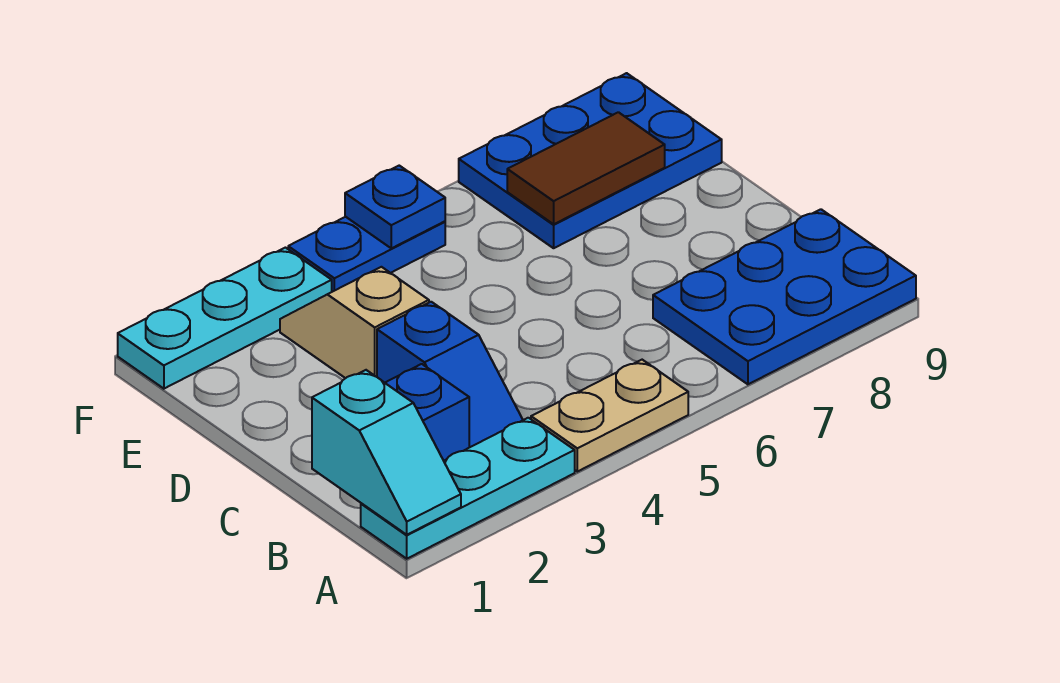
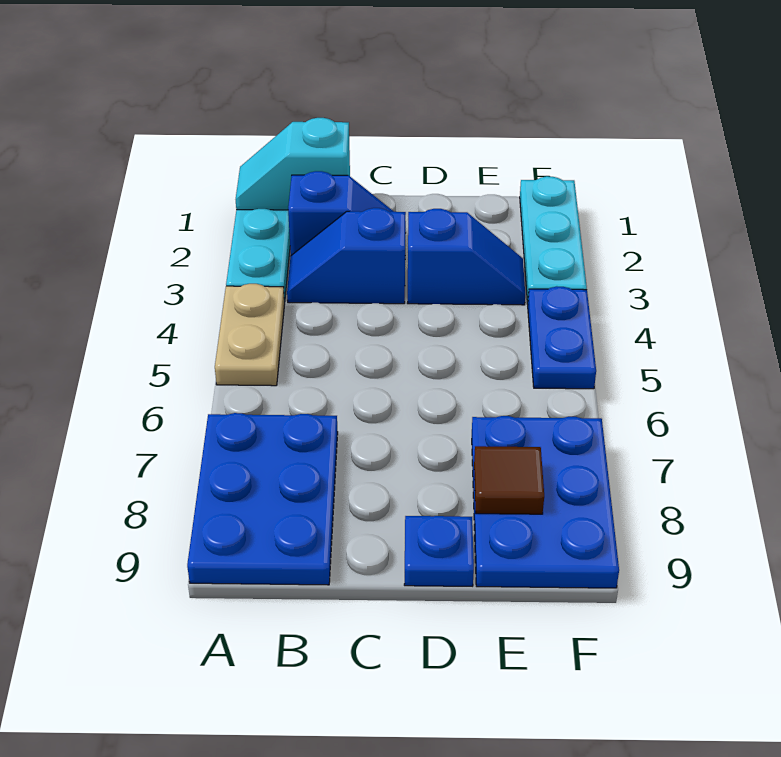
tan 1x2 slope [280,267,429,378] -> blue 1x2 slope [408,209,525,305]
brown 1x2 tile [507,112,665,224] -> brown 1x1 tile [474,446,544,514]
blue 1x1 plate [345,166,445,248] -> blue 1x1 plate moved to [404,516,474,586]

